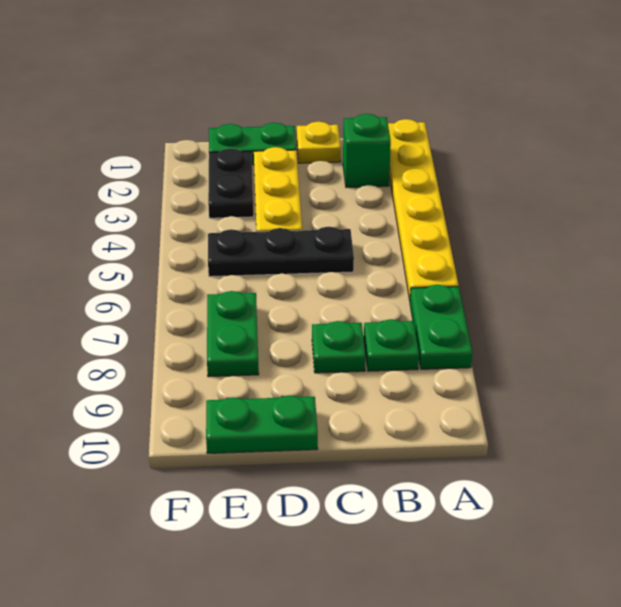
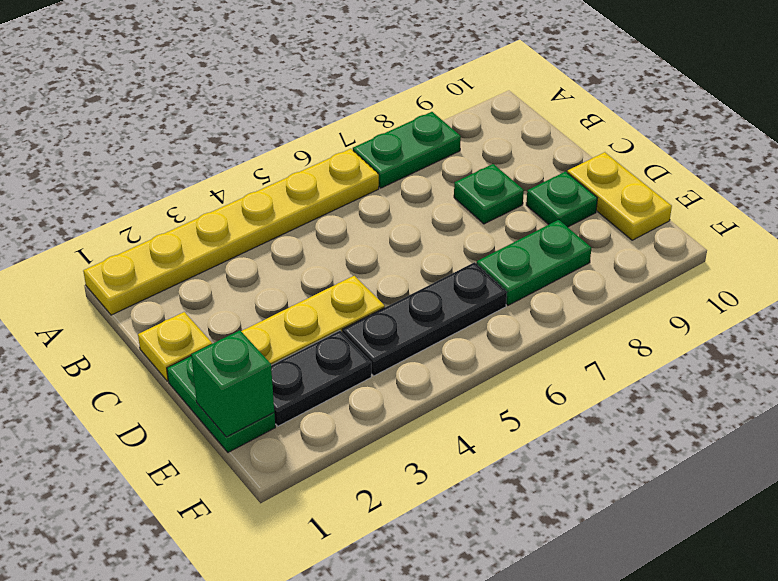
green 1x1 brick [343,114,391,187] -> green 1x1 brick moved to [191,330,274,437]
green 1x1 plate [364,319,419,371] -> green 1x1 plate moved to [526,172,597,227]
black 1x3 plate [208,227,354,277] -> black 1x3 plate turned to [342,262,507,376]
green 1x2 plate [206,396,318,454] -> yellow 1x2 plate [567,152,672,240]

